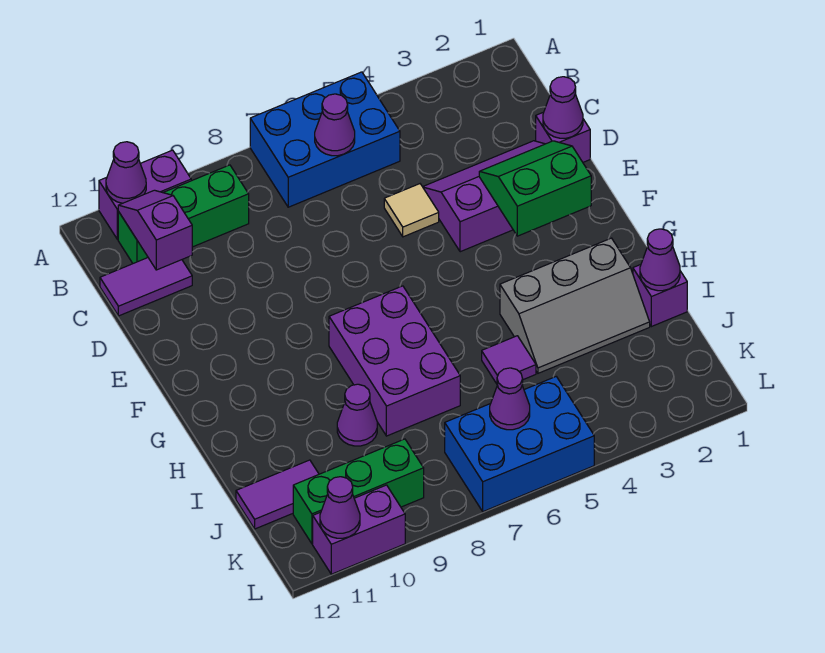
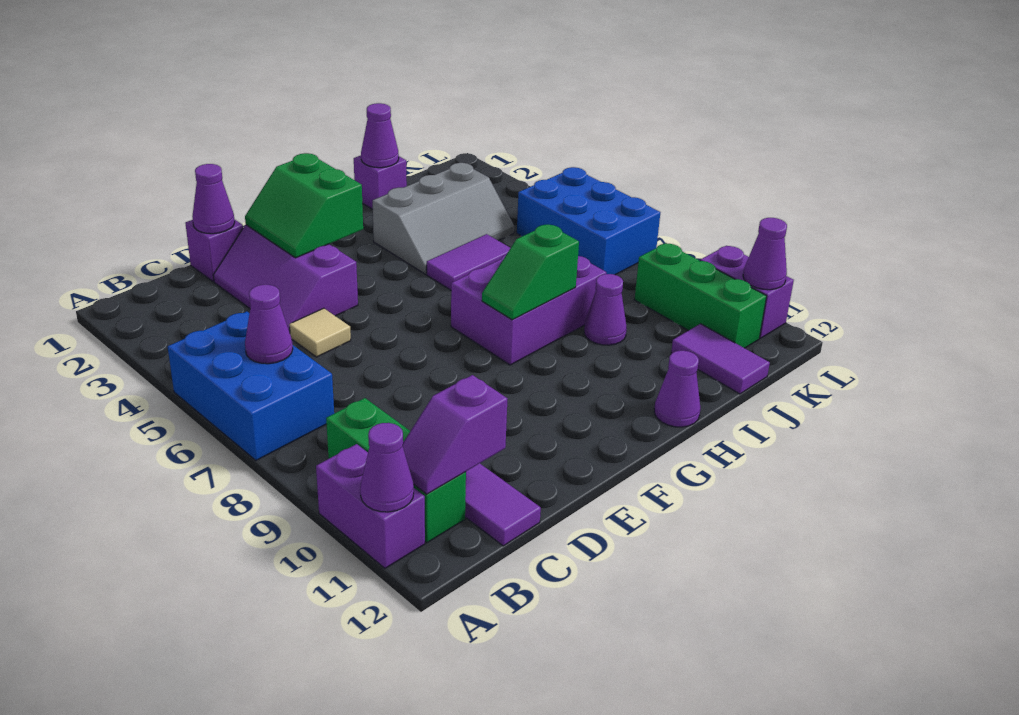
none -> green 1x2 slope [482,225,579,320]
grey 2x3 slope [500,238,650,373] -> grey 2x3 slope turned to [373,163,514,274]
purple 1x1 tile [482,336,536,384] -> purple 1x2 tile [427,234,510,290]
purple 1x1 cone [490,368,530,430] -> purple 1x1 cone moved to [654,351,701,427]

